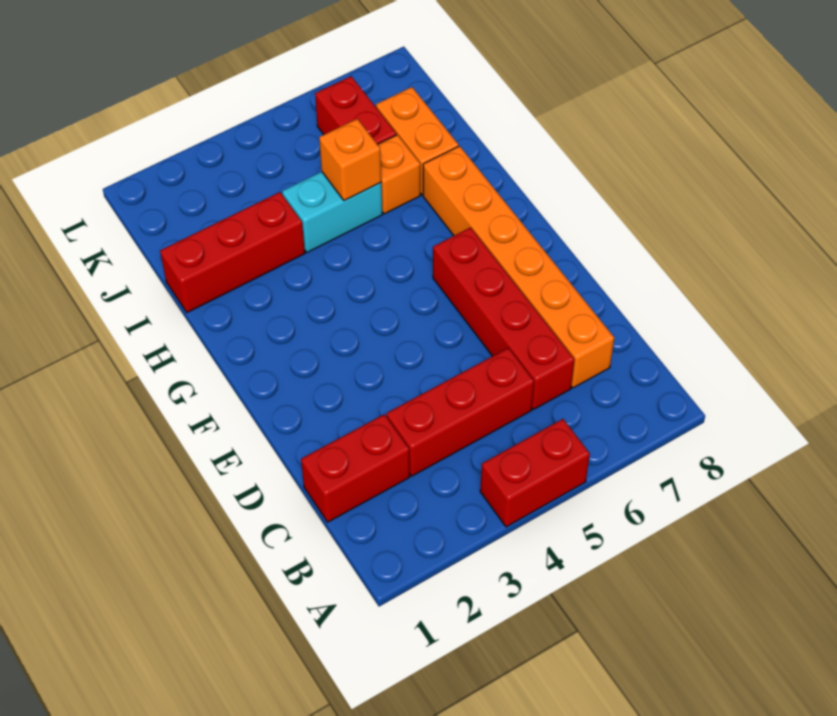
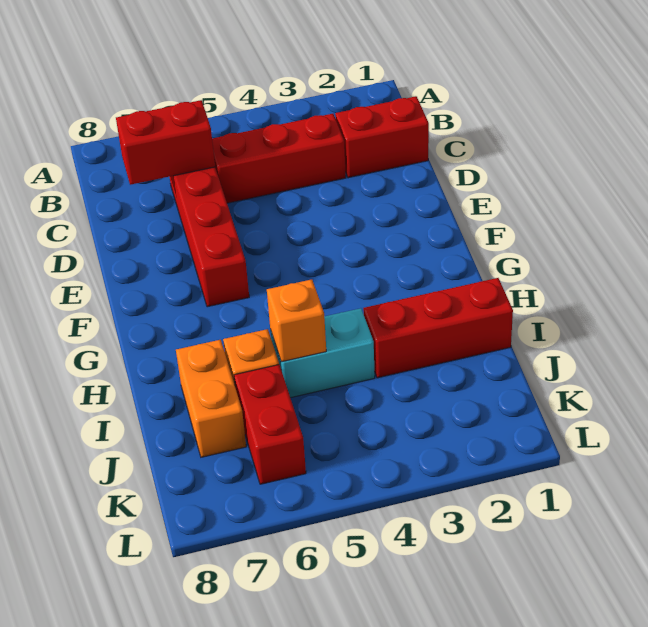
red 1x2 brick [480,419,590,527] -> red 1x2 brick moved to [116,100,215,185]
orange 1x6 brick [423,146,614,388] -> none

